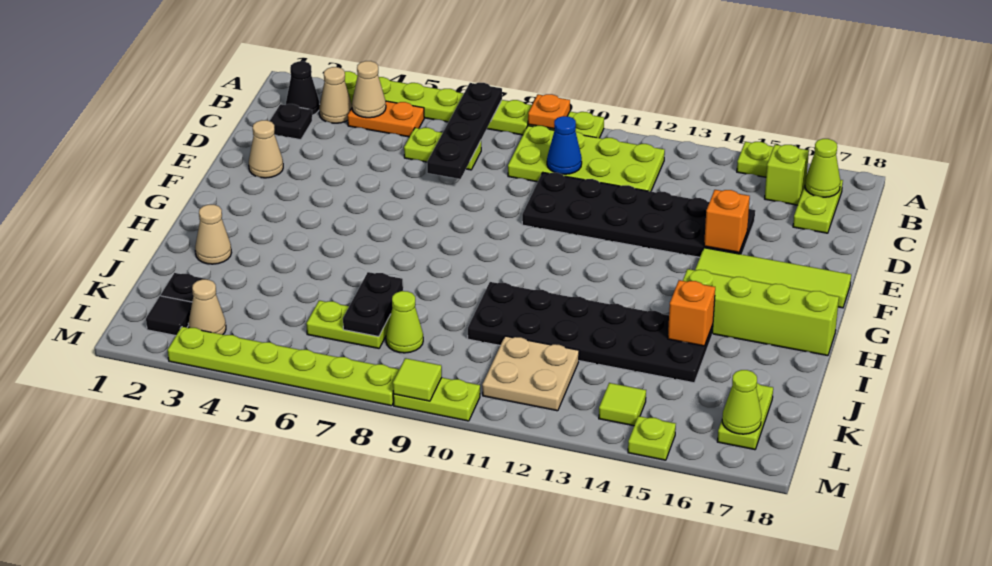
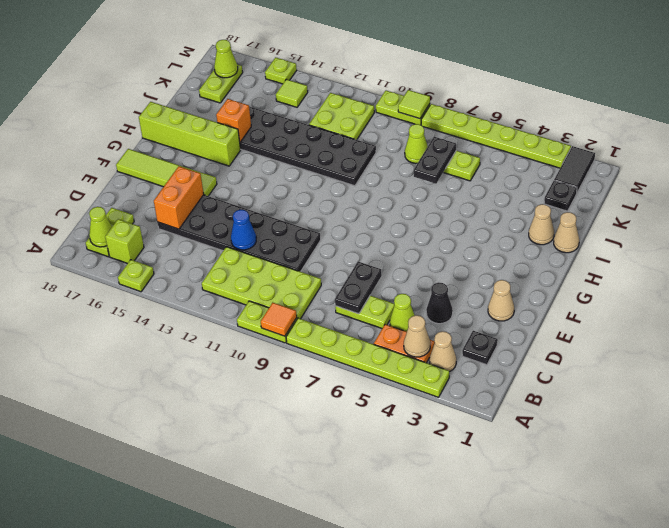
black 1x4 plate [427,83,502,179] -> black 1x2 plate [335,262,382,314]
orange 1x1 plate [528,94,570,129] -> orange 1x1 tile [261,303,297,336]
black 1x1 cone [286,61,320,116] -> black 1x1 cone moved to [426,282,453,324]
none -> lime 1x1 cone [390,294,415,332]
blue 1x1 cone [547,116,582,174] -> blue 1x1 cone moved to [231,210,256,250]
orange 1x1 brick [704,190,750,252] -> orange 1x2 brick [154,166,204,229]
tan 2x2 plate [482,336,579,411] -> lime 2x2 plate [309,93,374,140]
black 1x1 tile [146,296,192,336] -> black 1x2 tile [554,146,595,192]
tan 1x1 cone [188,279,226,335] -> tan 1x1 cone moved to [554,212,579,253]

